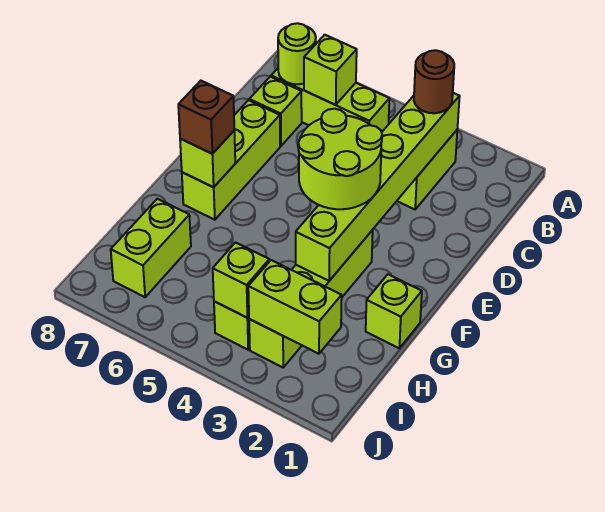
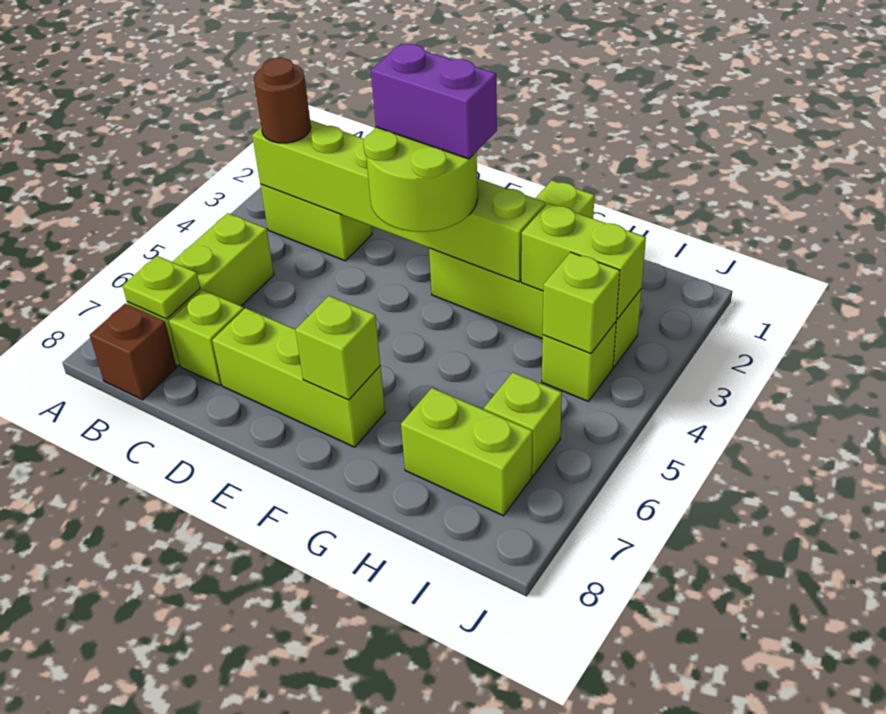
lime 1x1 brick [304,35,357,105] -> lime 1x1 brick moved to [484,373,562,476]
lime 1x1 round brick [278,23,316,84] -> lime 1x1 plate [123,256,200,319]
none -> purple 1x2 brick [371,44,497,159]
brown 1x1 brick [178,81,234,154] -> brown 1x1 brick moved to [90,304,177,400]
lime 1x2 brick [248,260,342,354] -> lime 1x2 brick turned to [521,203,646,319]

